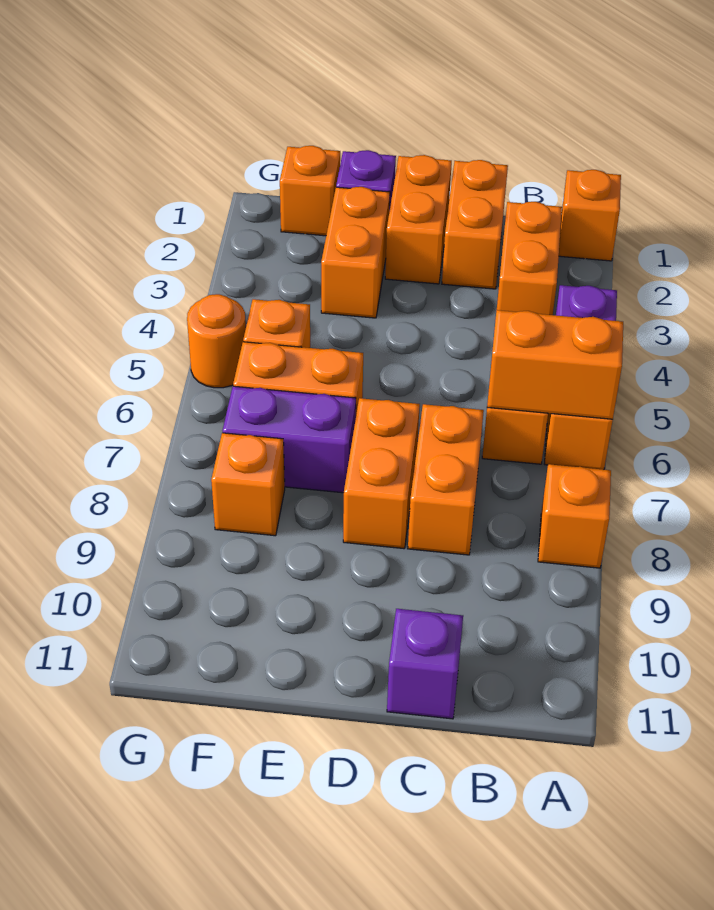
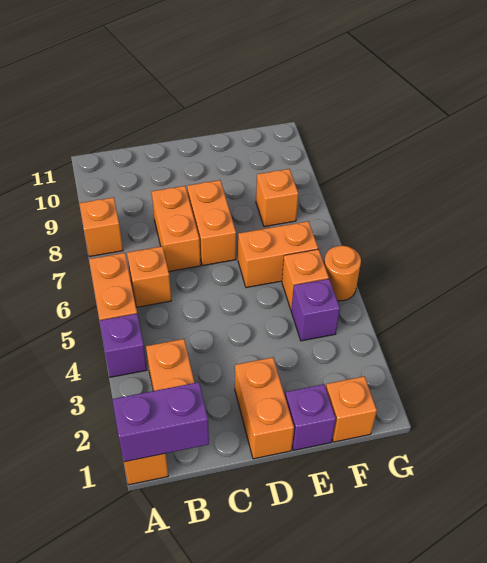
orange 1x2 brick [487,310,623,419] -> none
orange 1x2 brick [442,160,508,289] -> none
purple 1x1 brick [387,609,463,719] -> purple 1x1 brick moved to [291,279,340,341]
orange 1x2 brick [321,187,390,318] -> none
purple 1x2 brick [223,386,356,493] -> purple 1x2 brick moved to [112,382,209,462]

